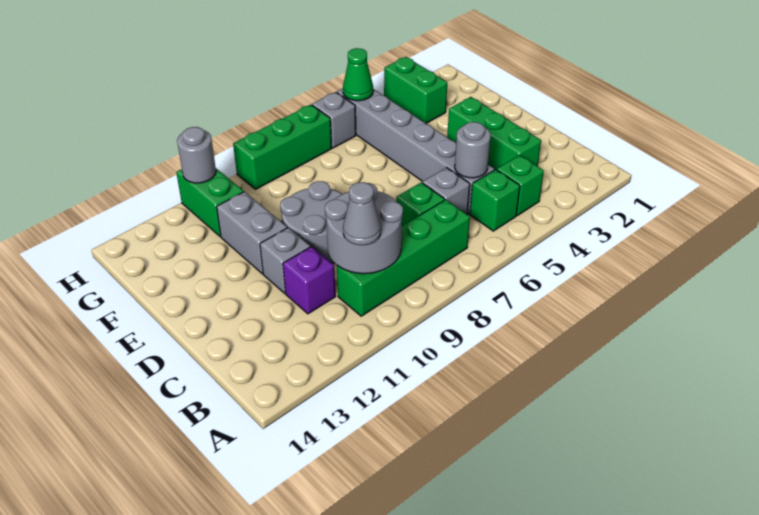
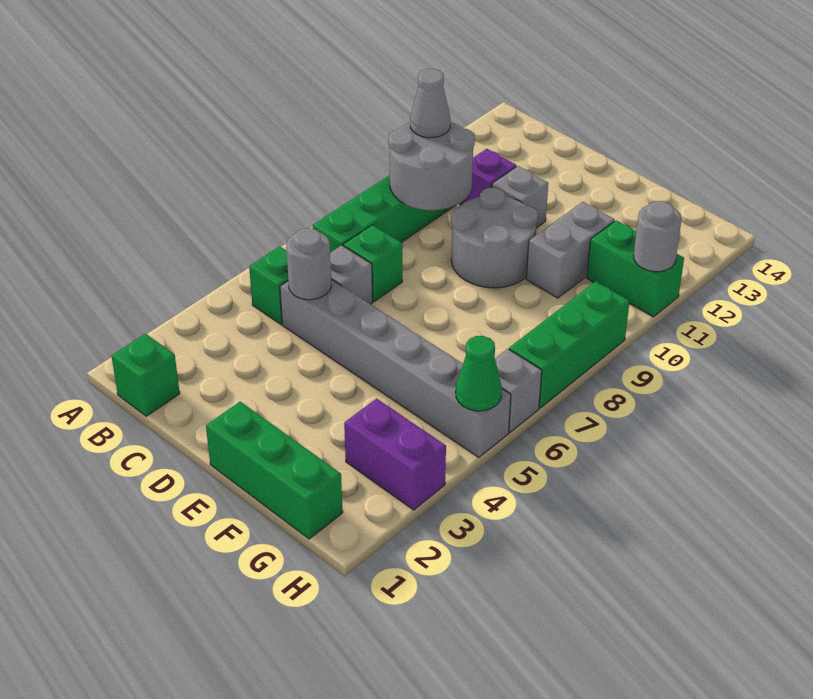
green 1x1 brick [497,155,544,216] -> green 1x1 brick moved to [111,334,180,416]
green 1x3 brick [447,97,541,170] -> green 1x3 brick moved to [206,402,343,539]
grey 1x2 brick [217,192,287,274] -> grey 1x2 brick turned to [526,202,615,298]
green 1x2 brick [384,57,447,123] -> purple 1x2 brick [344,399,446,510]

